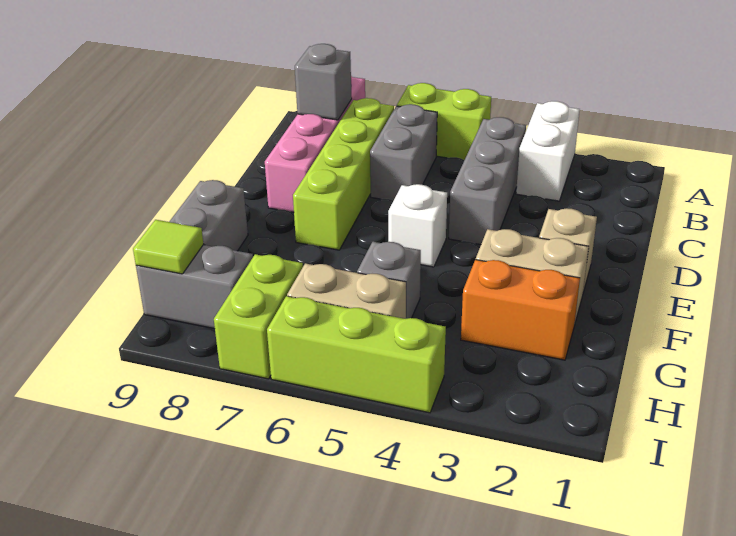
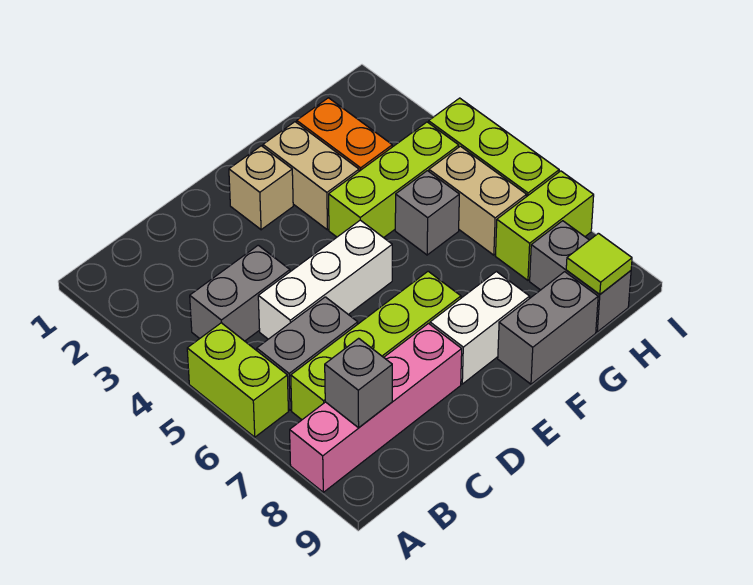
white 1x2 brick [516,101,580,201] -> white 1x2 brick moved to [430,271,530,384]
grey 1x3 brick [449,117,526,245] -> grey 1x2 brick [190,245,290,341]
white 1x1 brick [388,184,447,267] -> white 1x3 brick [258,220,392,339]
none -> lime 1x3 brick [329,122,459,238]

